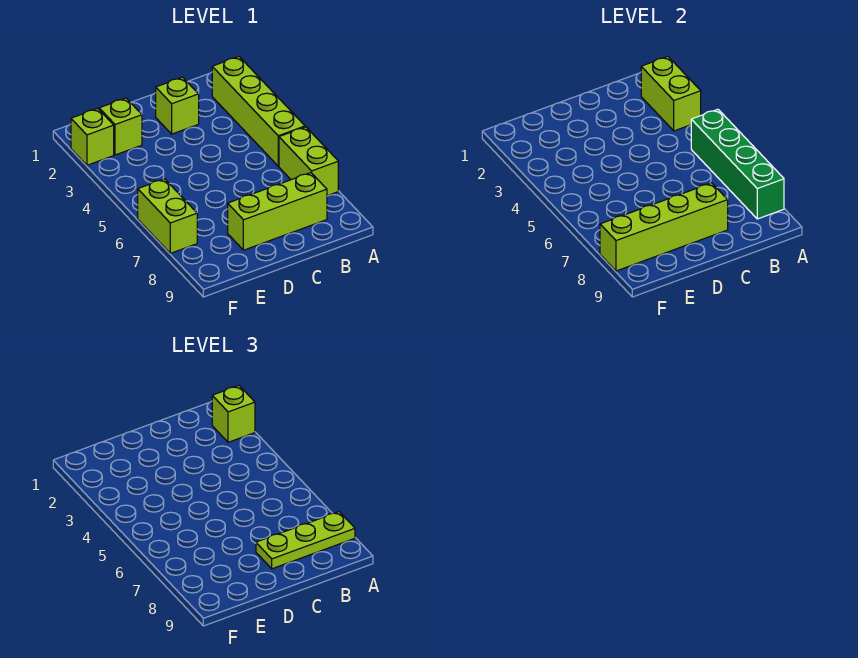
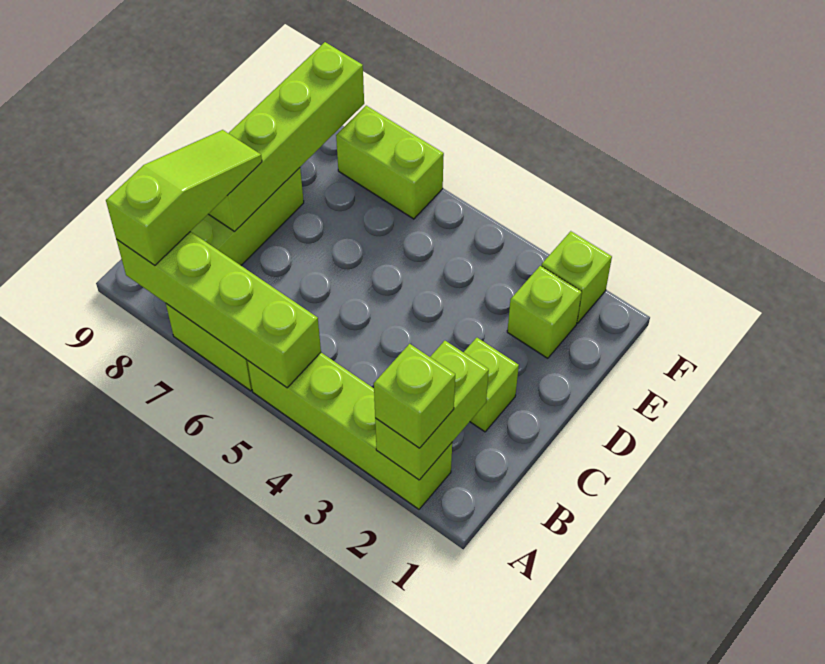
lime 1x2 brick [641,57,701,131] -> lime 1x2 brick turned to [375,341,489,480]
green 1x4 brick [691,109,784,219] -> lime 1x4 brick [116,232,321,388]
lime 1x3 plate [256,512,355,569] -> lime 1x3 slope [106,130,262,265]

